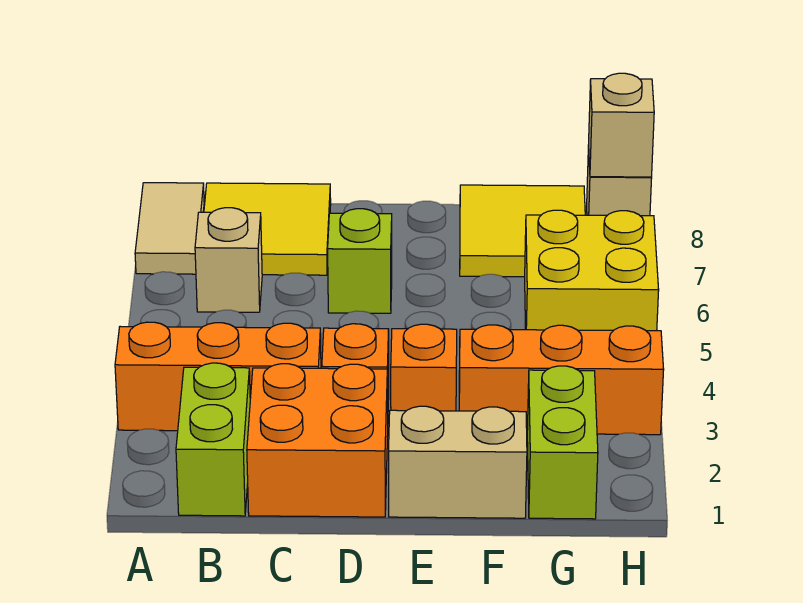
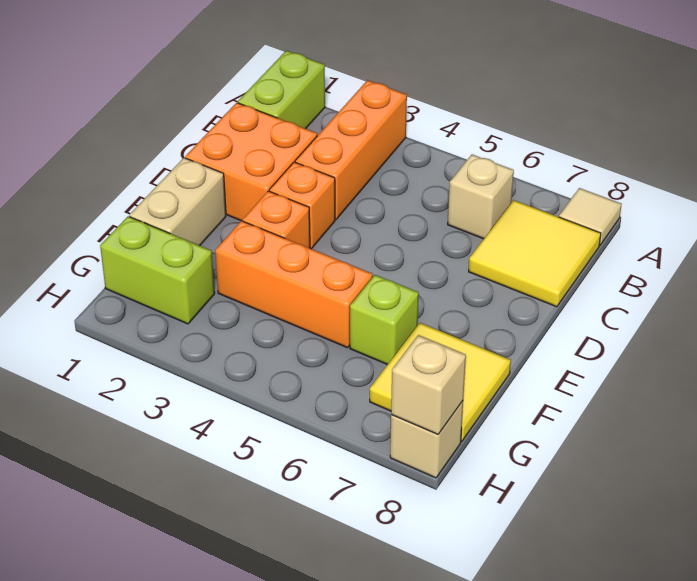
tan 1x2 tile [135,183,204,274] -> tan 1x1 tile [559,188,622,245]
lime 1x2 brick [176,363,250,516] -> lime 1x2 brick turned to [238,51,325,129]
lime 1x1 brick [328,209,392,313] -> lime 1x1 brick moved to [350,275,419,365]
orange 1x3 brick [459,325,664,435] -> orange 1x3 brick turned to [215,221,373,348]
yellow 2x2 brick [525,210,659,331] -> none

